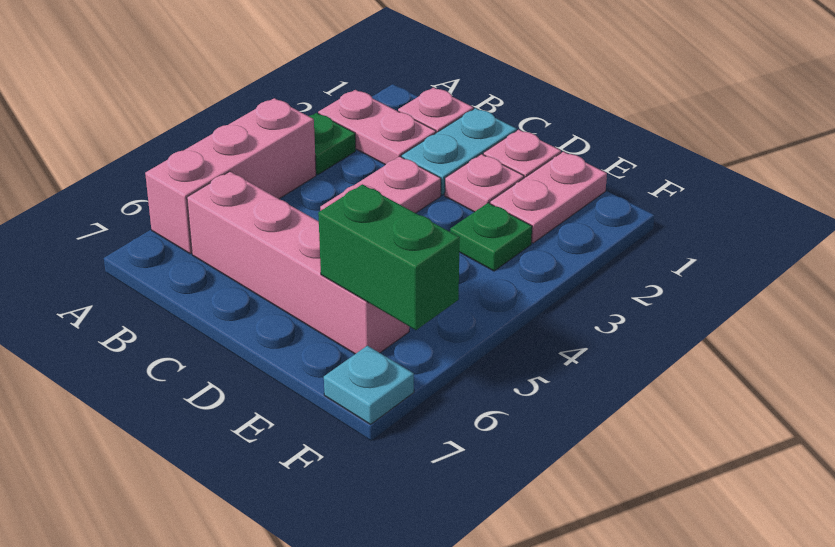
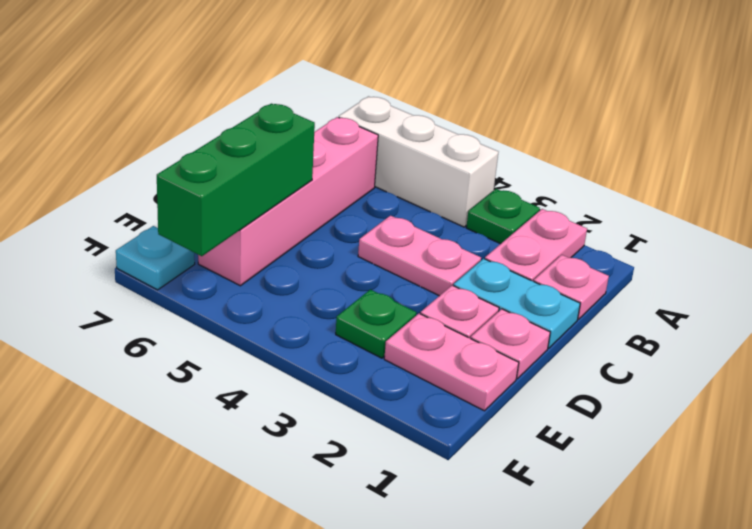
pink 1x3 brick [145,98,316,254] -> white 1x3 brick [339,96,498,227]
green 1x2 brick [318,184,460,330] -> green 1x3 brick [157,104,315,256]

